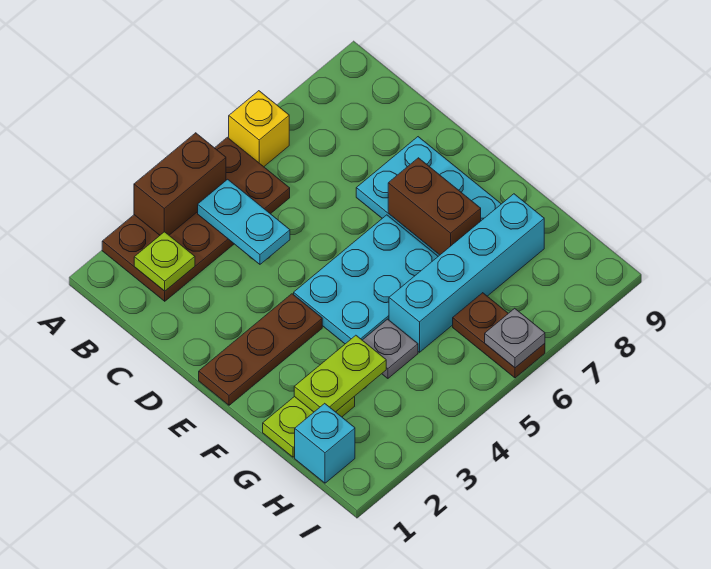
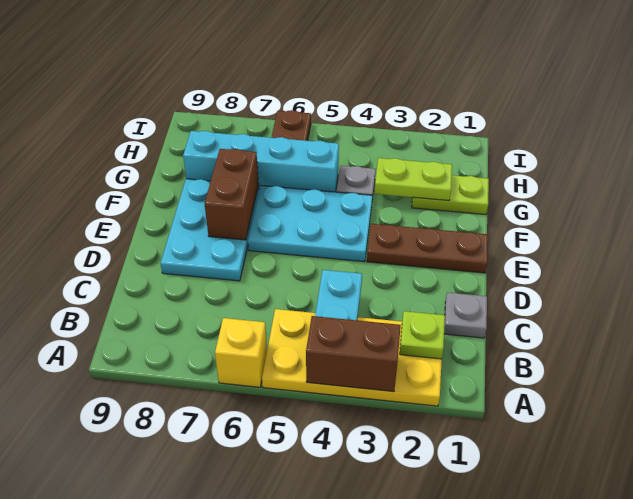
brown 2x4 plate [102,137,290,301] -> yellow 2x4 plate [262,309,442,406]
cyan 1x1 brick [295,403,355,483] -> none
grey 1x1 plate [485,308,545,368] -> grey 1x1 plate moved to [444,292,487,338]

